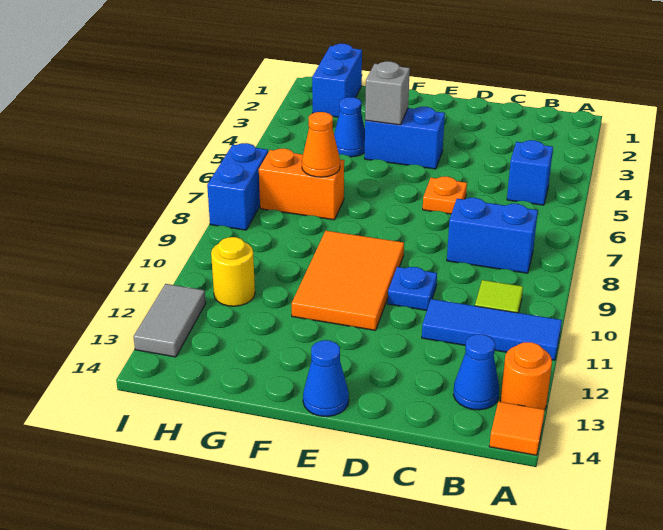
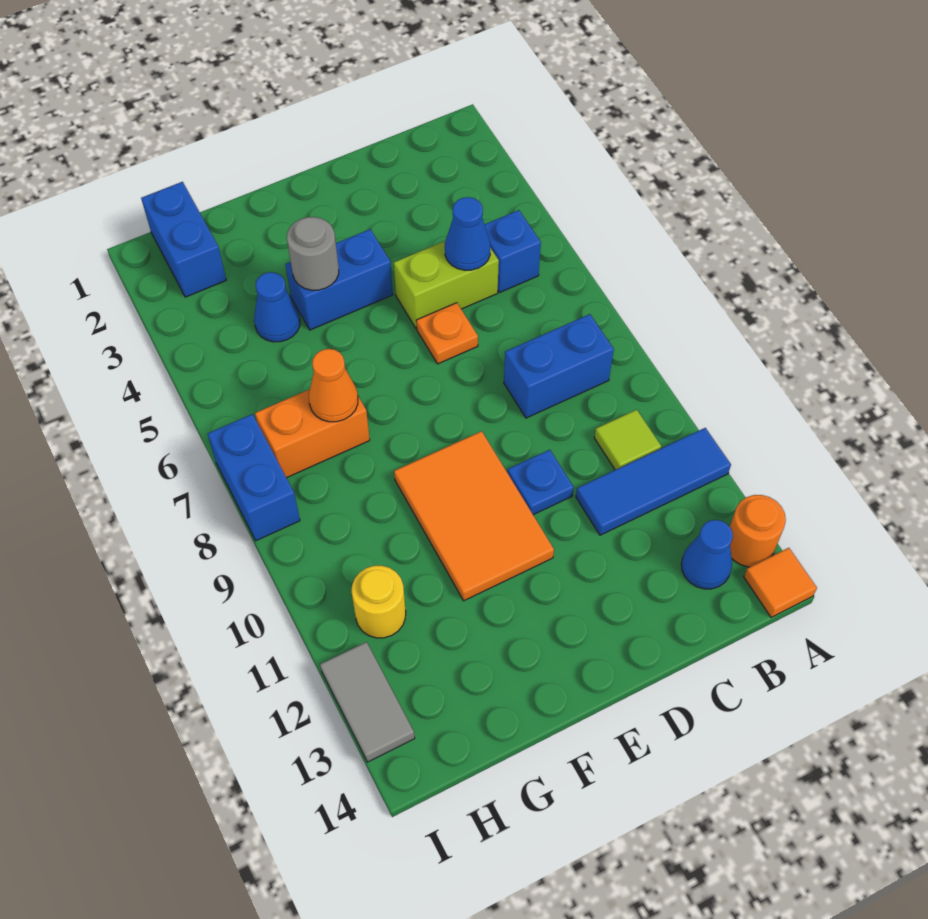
none -> lime 1x2 brick [394,241,499,328]
blue 1x1 cone [303,340,349,417] -> blue 1x1 cone moved to [445,197,490,270]
grey 1x1 brick [365,61,410,125] -> grey 1x1 round brick [287,217,339,290]

